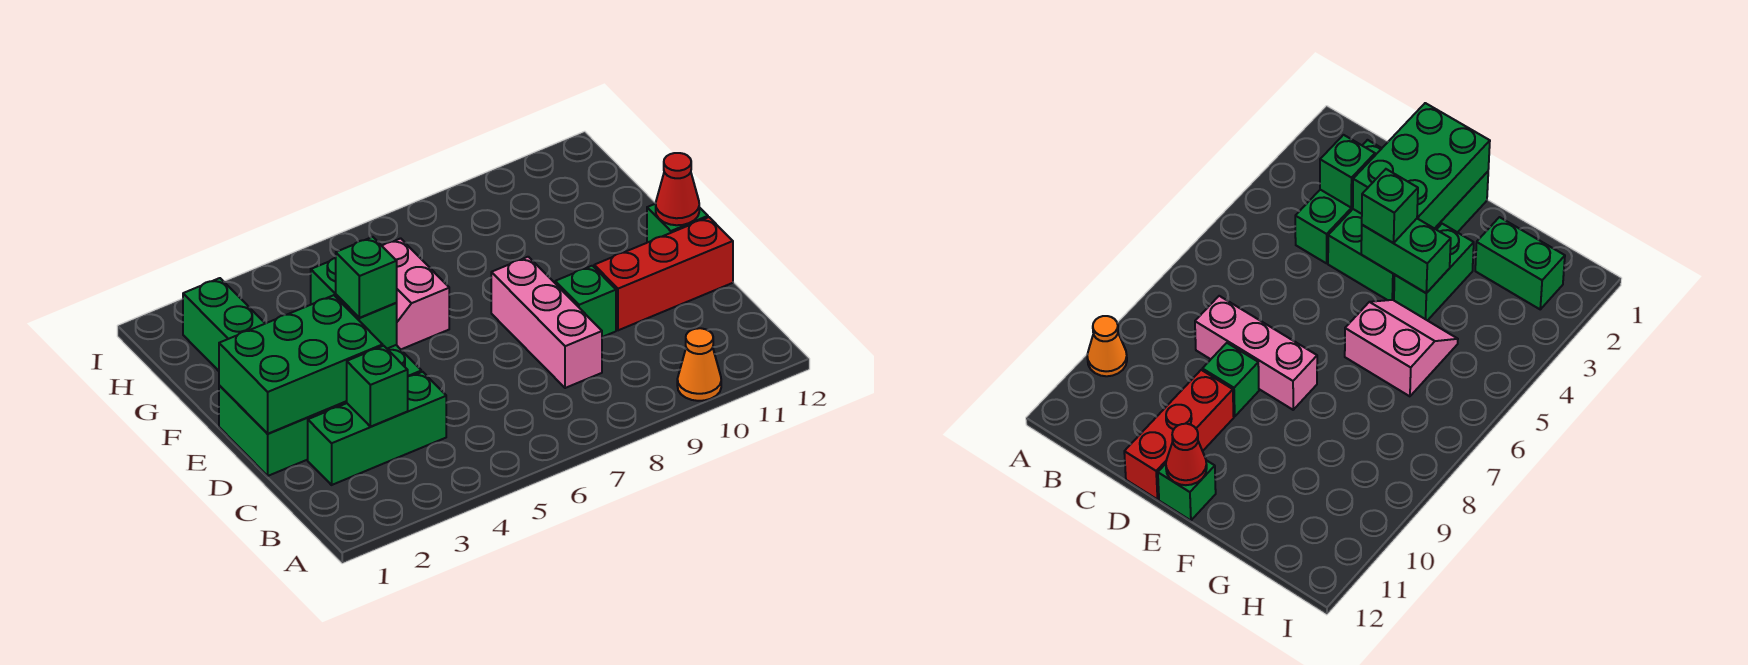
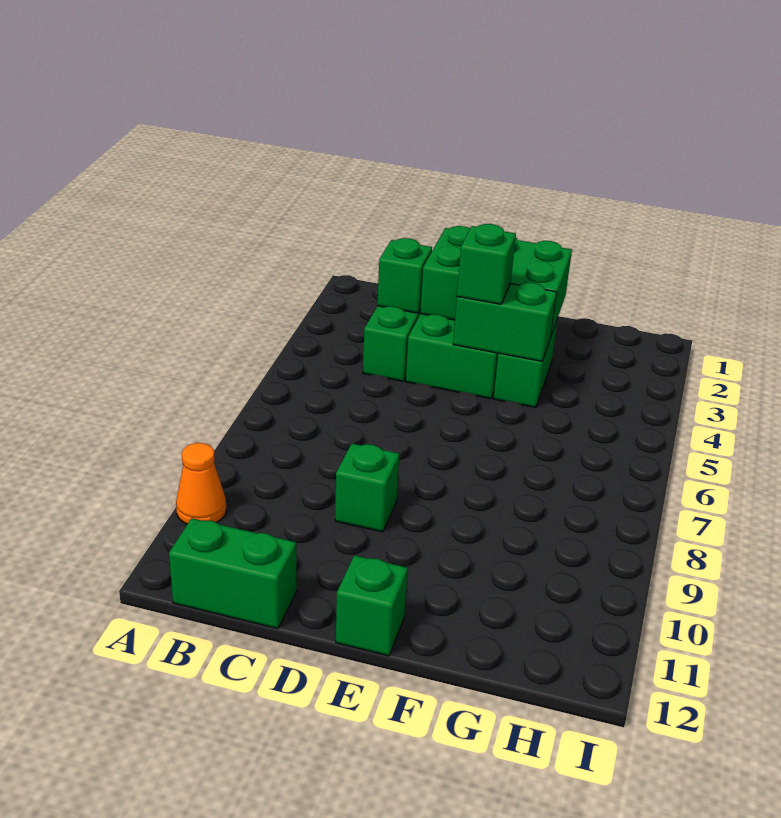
pink 1x3 brick [491,257,602,388] -> none
green 2x3 brick [219,295,383,434] -> green 2x3 brick turned to [420,226,572,335]
red 1x3 brick [594,217,733,330] -> none
red 1x1 cone [656,153,699,225] -> none
pink 2x2 slope [382,238,449,349] -> none
green 1x2 brick [183,278,265,371] -> green 1x2 brick moved to [169,518,297,629]

